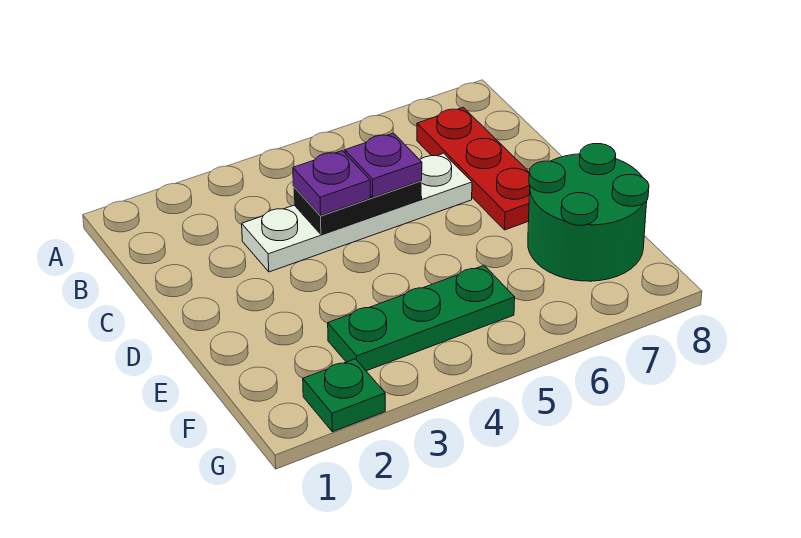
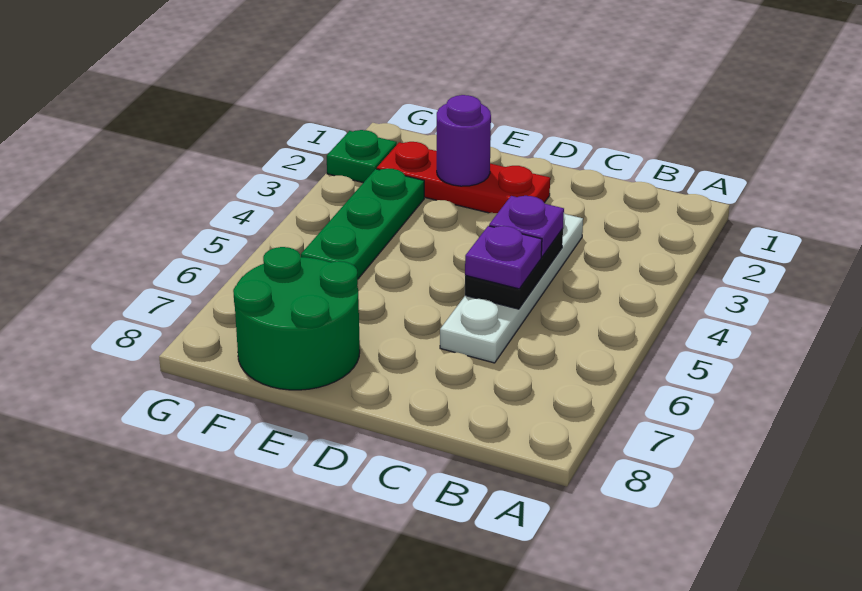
red 1x3 plate [417,107,530,230] -> red 1x3 plate moved to [377,142,550,213]
none -> purple 1x1 round brick [437,95,491,186]

